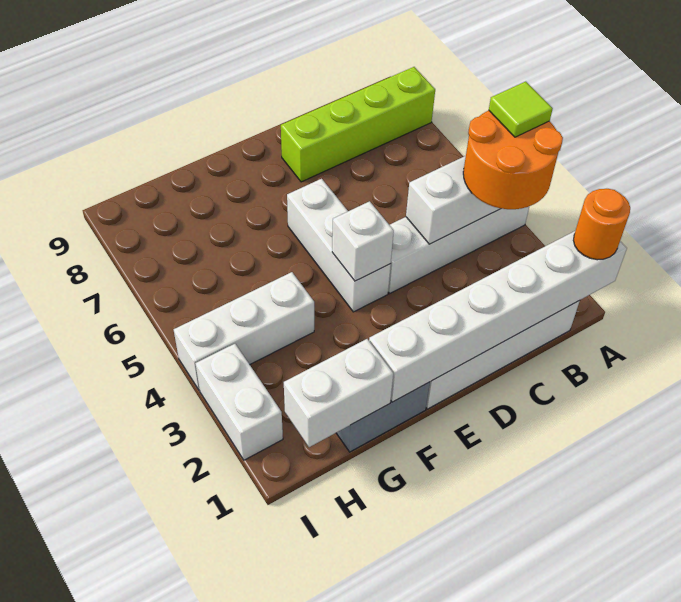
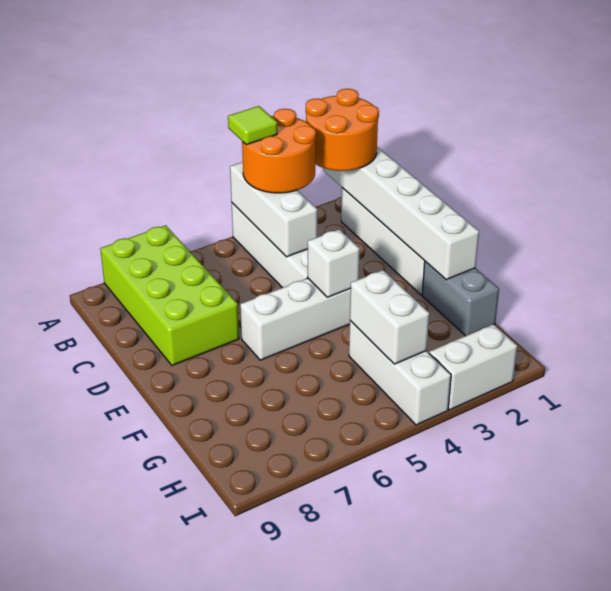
orange 1x1 round brick [573,189,630,260] -> orange 2x2 round brick [306,89,379,171]
lime 1x4 brick [281,67,435,182] -> lime 2x4 brick [100,225,239,365]
white 1x2 brick [284,339,393,447] -> white 1x2 brick moved to [350,270,429,364]

